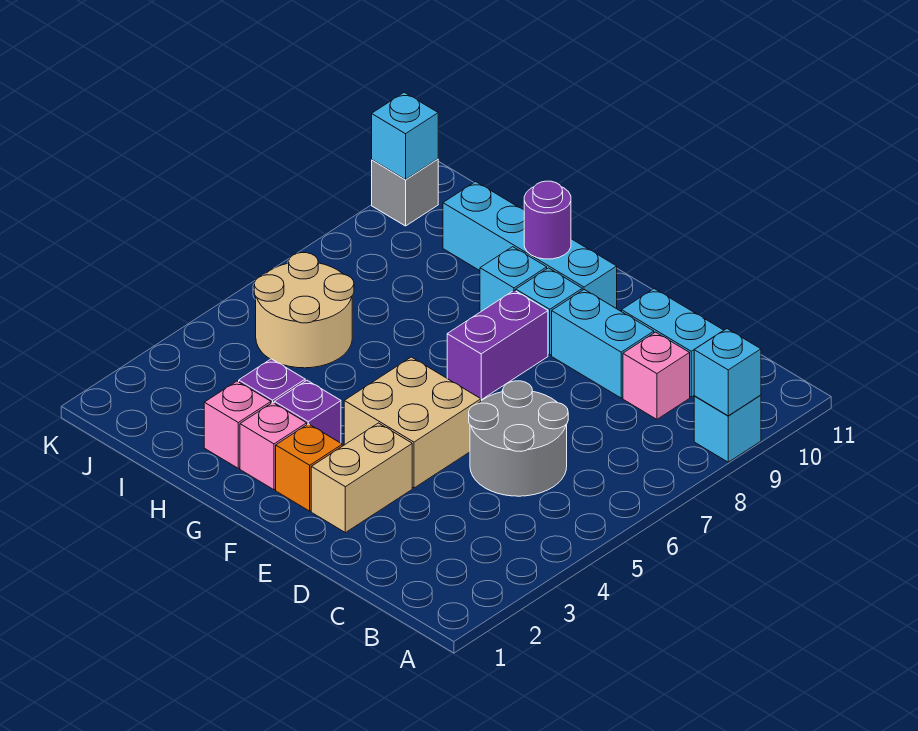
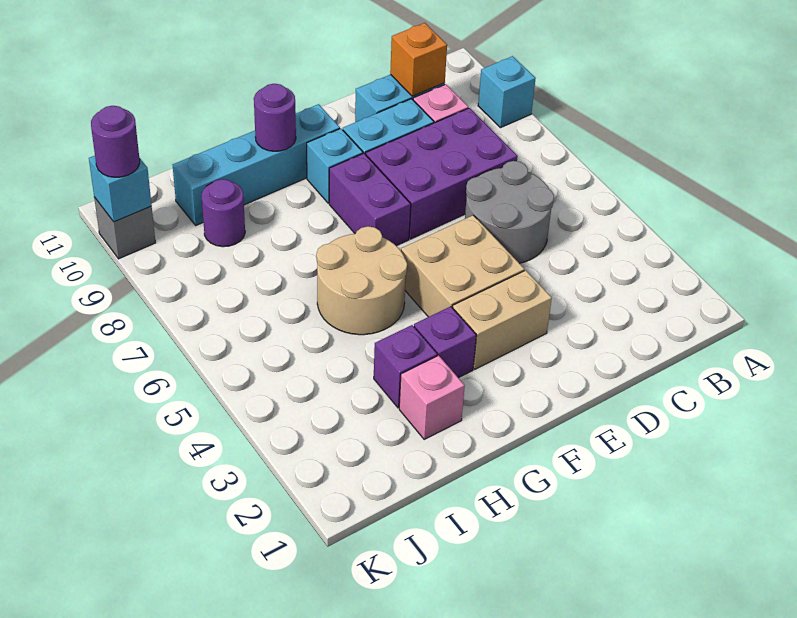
cyan 1x1 brick [694,329,761,416] -> none
none -> purple 2x3 brick [366,108,518,239]
tan 1x2 brick [311,423,412,533] -> tan 1x2 brick turned to [453,270,552,369]
orange 1x1 brick [276,424,342,511] -> orange 1x1 brick moved to [390,23,447,96]
pink 1x1 brick [240,403,307,490] -> none
cyan 1x1 brick [480,247,547,312] -> none
tan 2x2 round brick [254,253,354,368] -> tan 2x2 round brick moved to [316,226,407,335]
none -> purple 1x1 round brick [201,179,245,247]
none -> purple 1x1 round brick [91,106,140,177]

